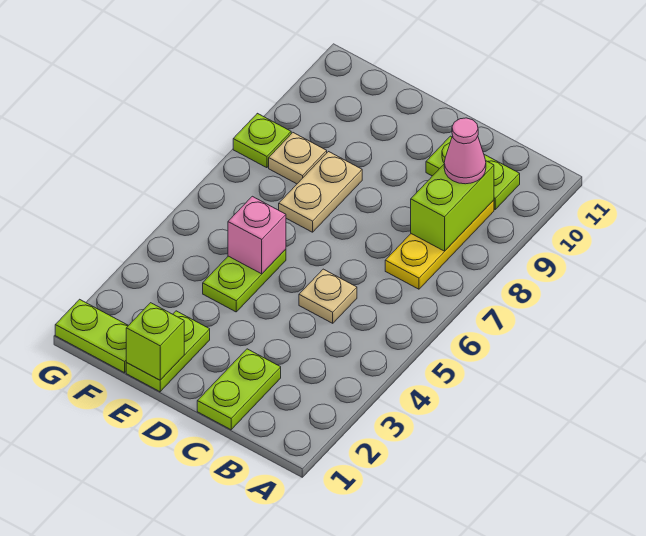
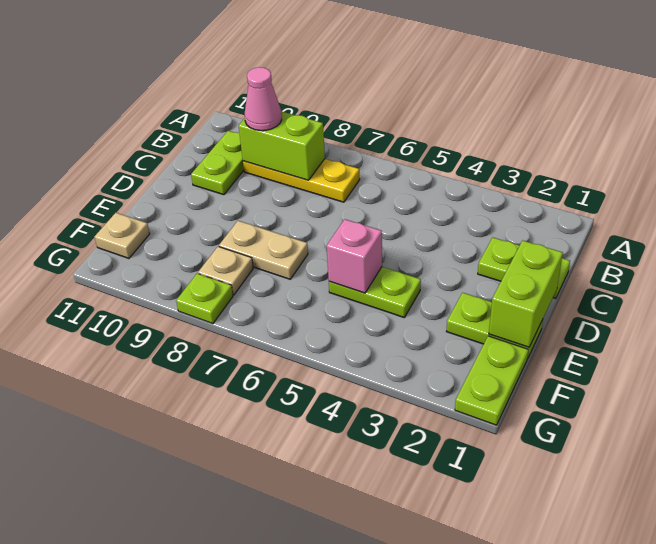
tan 1x1 plate [299,269,357,323] -> tan 1x1 plate moved to [95,213,150,258]
lime 1x1 brick [126,303,184,380] -> lime 1x2 brick [489,240,563,347]

